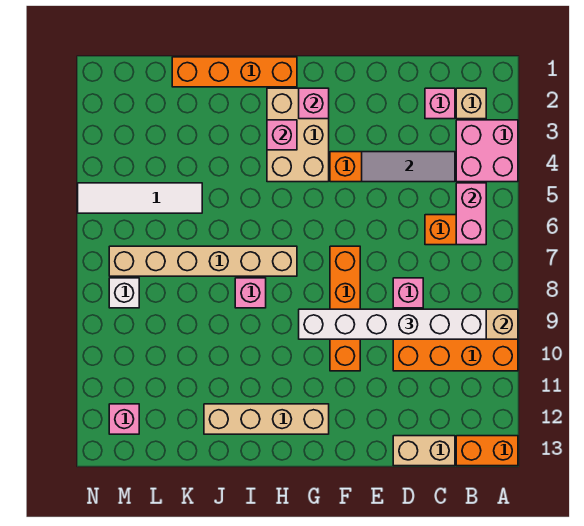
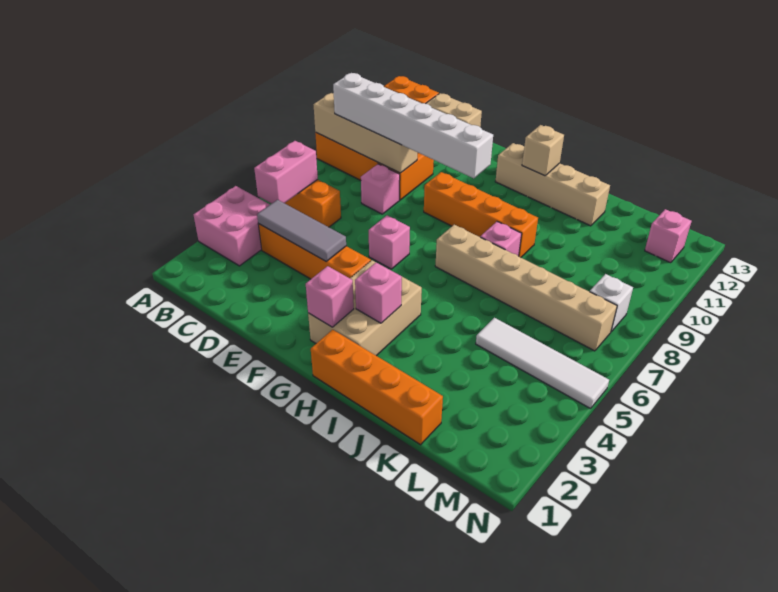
tan 1x1 brick [456,88,486,119] -> tan 1x1 brick moved to [522,125,564,176]
pink 1x1 brick [425,88,455,119] -> pink 1x1 brick moved to [369,215,410,269]
orange 1x4 brick [330,246,360,371] -> orange 1x4 brick turned to [424,172,538,257]

